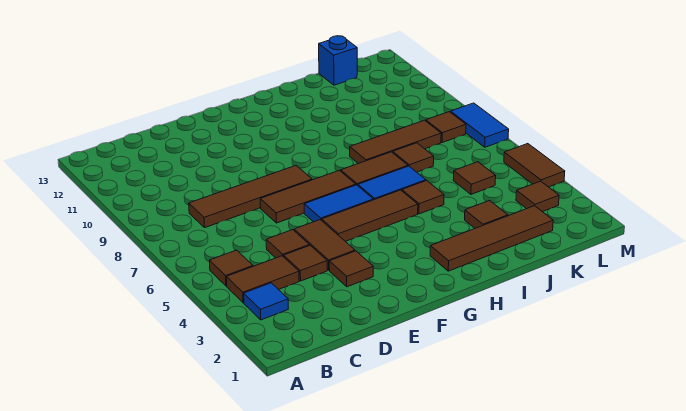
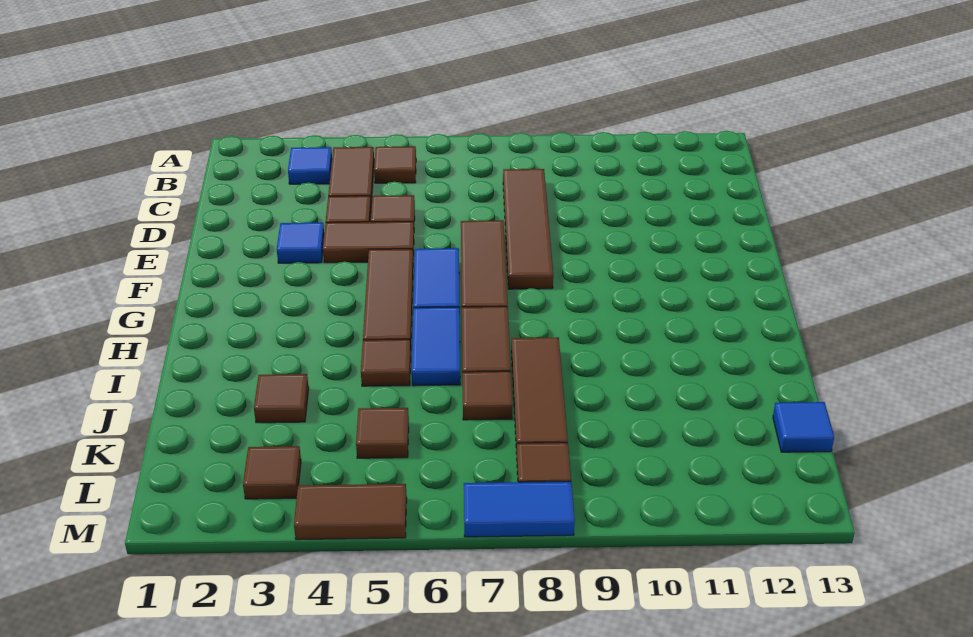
brown 1x1 tile [329,251,373,287] -> blue 1x1 tile [277,223,324,263]
brown 1x4 tile [430,206,553,271] -> none
blue 1x1 brick [319,36,357,85] -> blue 1x1 tile [773,402,834,452]

